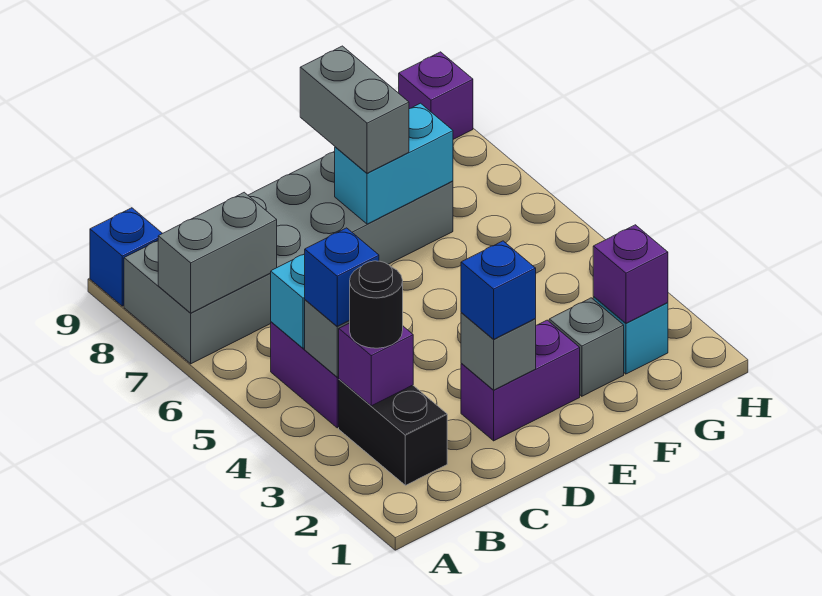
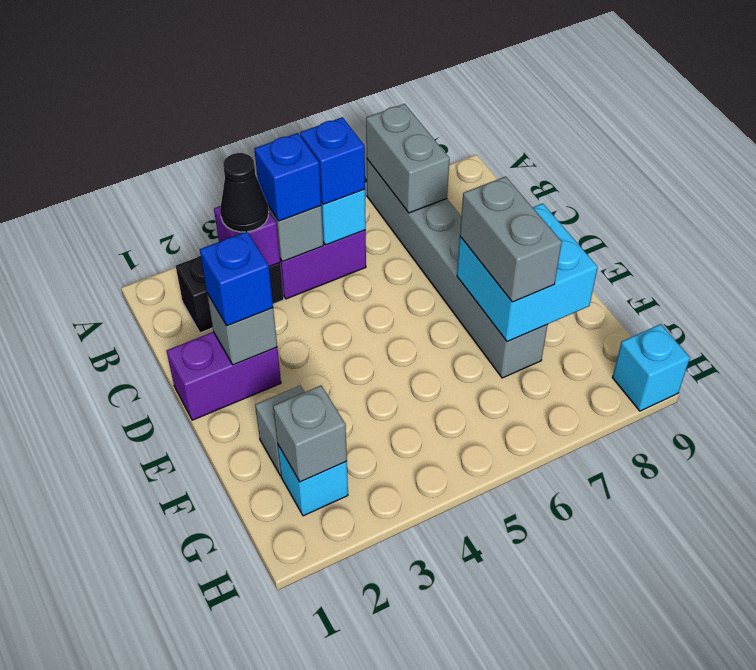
grey 2x6 brick [124,151,453,364] -> grey 1x6 brick [367,159,547,378]
blue 1x1 brick [90,208,162,306] -> blue 1x1 brick moved to [300,117,365,204]
black 1x1 round brick [350,261,403,348] -> black 1x1 cone [220,153,269,232]
purple 1x2 brick [461,320,580,441] -> purple 1x2 brick turned to [167,332,281,420]
cyan 1x2 brick [335,103,453,224] -> cyan 2x2 brick [457,204,598,342]
grey 1x2 brick [300,46,409,173] -> grey 1x2 brick turned to [460,177,562,302]
purple 1x1 brick [593,225,668,323] -> grey 1x1 brick [273,386,347,482]
purple 1x1 brick [399,52,473,139] -> cyan 1x1 brick [613,324,690,411]

